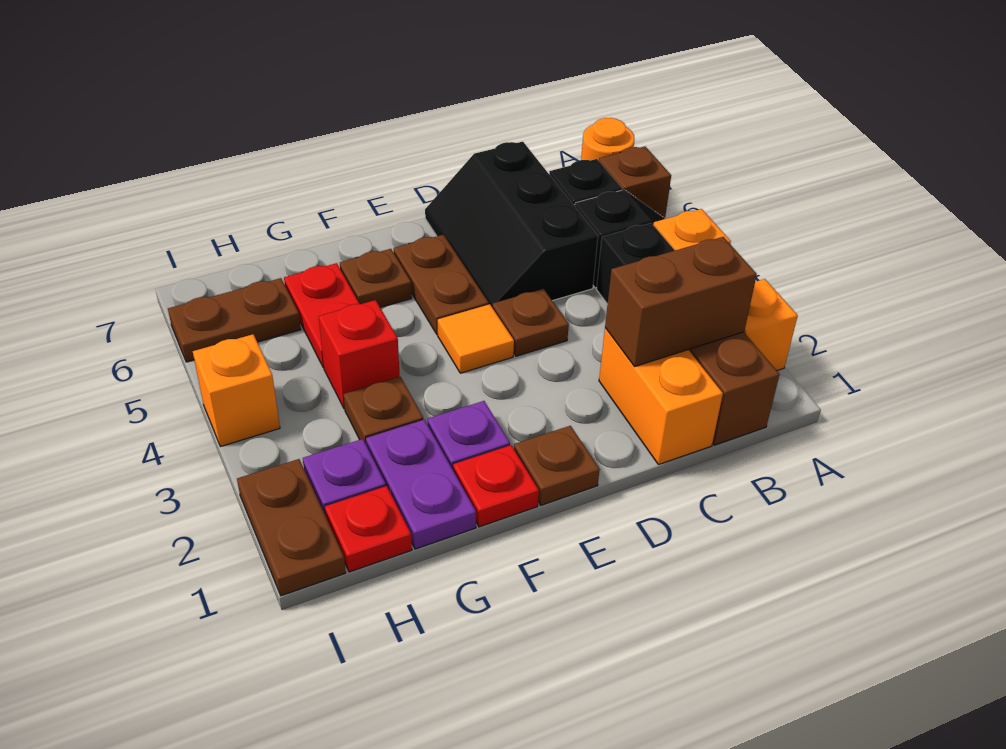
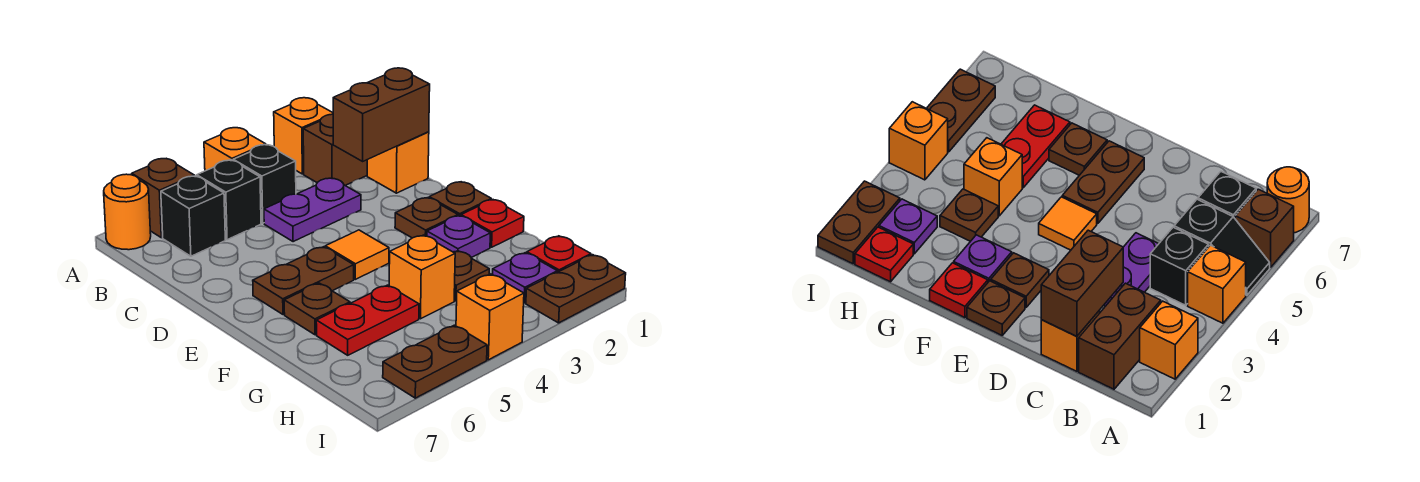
brown 1x2 brick [605,237,757,366] -> brown 1x2 brick turned to [333,68,430,161]
orange 1x2 brick [599,328,723,465] -> orange 1x1 brick [367,132,429,193]
black 2x3 slope [425,142,598,308] -> none
brown 1x1 plate [493,289,569,356] -> brown 1x1 plate moved to [395,198,458,238]
purple 1x2 plate [366,420,476,549] -> purple 1x2 plate moved to [264,178,361,242]
red 1x1 brick [319,300,400,409] -> orange 1x1 brick [389,235,455,319]
brown 1x2 plate [168,278,301,362] -> brown 1x2 plate turned to [383,325,487,398]

